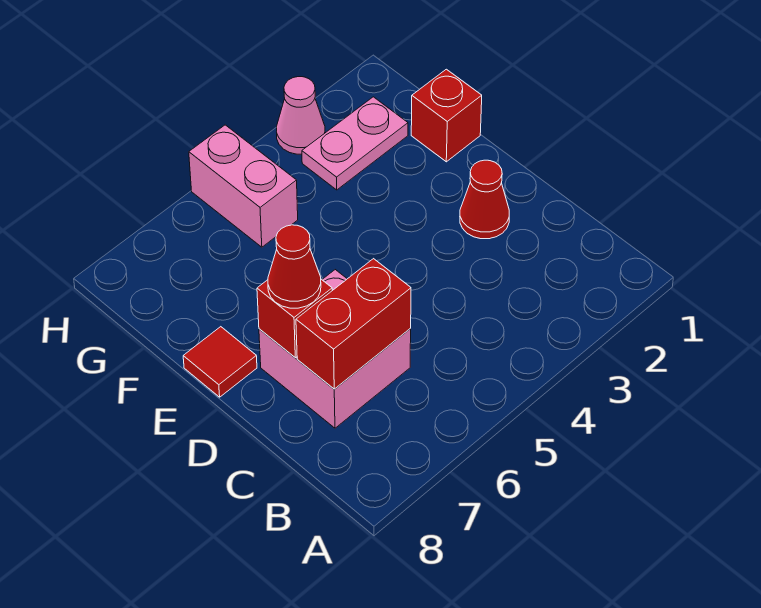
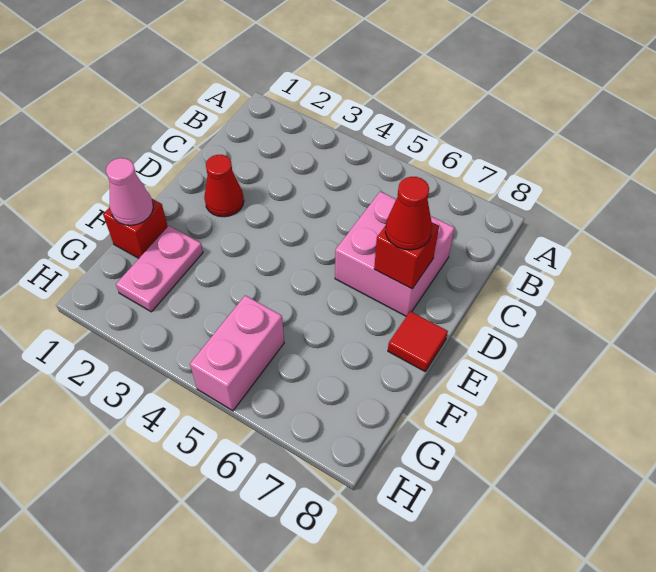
red 1x2 brick [296,259,411,389] -> none
pink 1x2 plate [302,97,408,190] -> pink 1x2 plate turned to [116,226,203,312]
pink 1x1 cone [277,77,325,154] -> pink 1x1 cone moved to [106,158,153,225]

